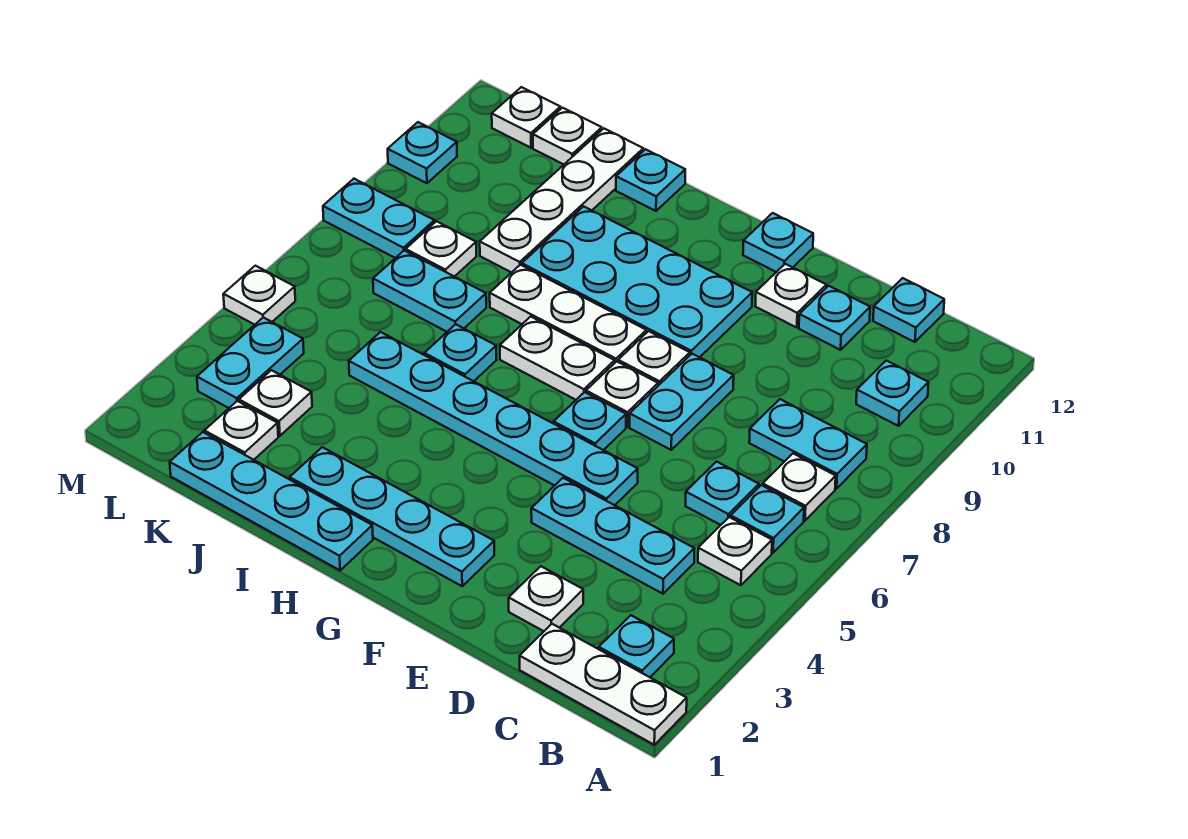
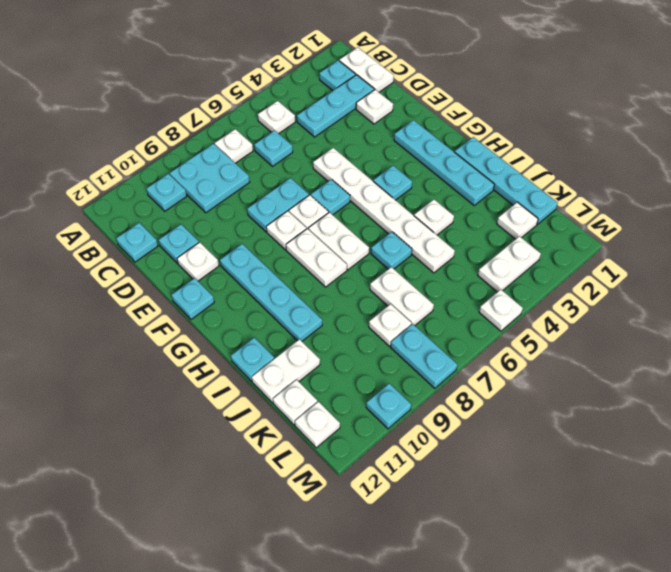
white 1x3 plate [520,624,687,745] -> white 1x2 plate [339,47,394,92]
cyan 1x1 plate [731,485,804,553] -> cyan 1x1 plate moved to [373,166,412,200]
cyan 1x2 plate [749,399,867,489] -> cyan 2x2 plate [170,144,250,213]
cyan 1x3 plate [531,478,695,594] -> cyan 1x3 plate turned to [297,75,374,137]
cyan 1x6 plate [349,332,638,505] -> white 1x6 plate [313,148,455,273]
cyan 2x4 plate [522,206,752,357] -> cyan 1x4 plate [220,244,322,341]
white 1x3 plate [490,265,646,362] -> white 1x2 plate [286,229,347,287]
cyan 1x2 plate [373,251,486,332] -> white 1x2 plate [370,267,434,325]
white 1x4 plate [480,129,643,273] -> white 1x2 plate [252,339,320,403]
white 1x1 plate [239,370,312,436] -> white 1x1 plate moved to [414,199,454,235]
cyan 1x2 plate [197,317,304,408] -> white 1x2 plate [478,236,541,292]

